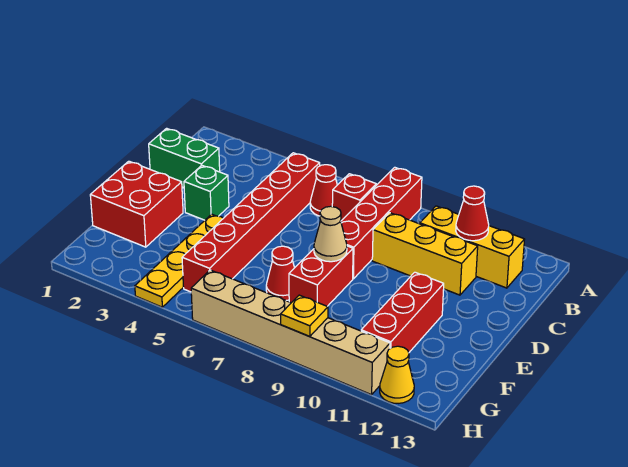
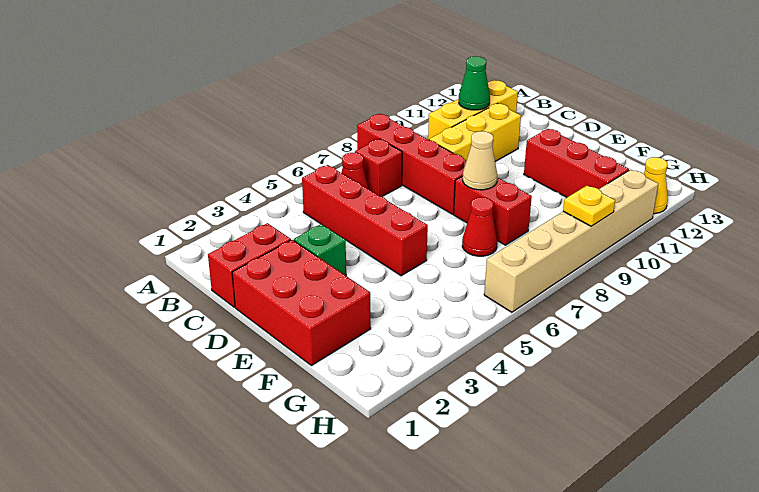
red 1x6 brick [182,153,320,292] -> red 1x4 brick [302,165,428,276]
red 1x1 cone [456,186,489,241] -> green 1x1 cone [459,56,490,110]
green 1x2 brick [149,128,220,188] -> red 1x2 brick [208,223,291,307]
red 2x2 brick [90,161,183,247] -> red 2x3 brick [232,240,371,366]
yellow 1x4 plate [135,214,223,307] -> none

